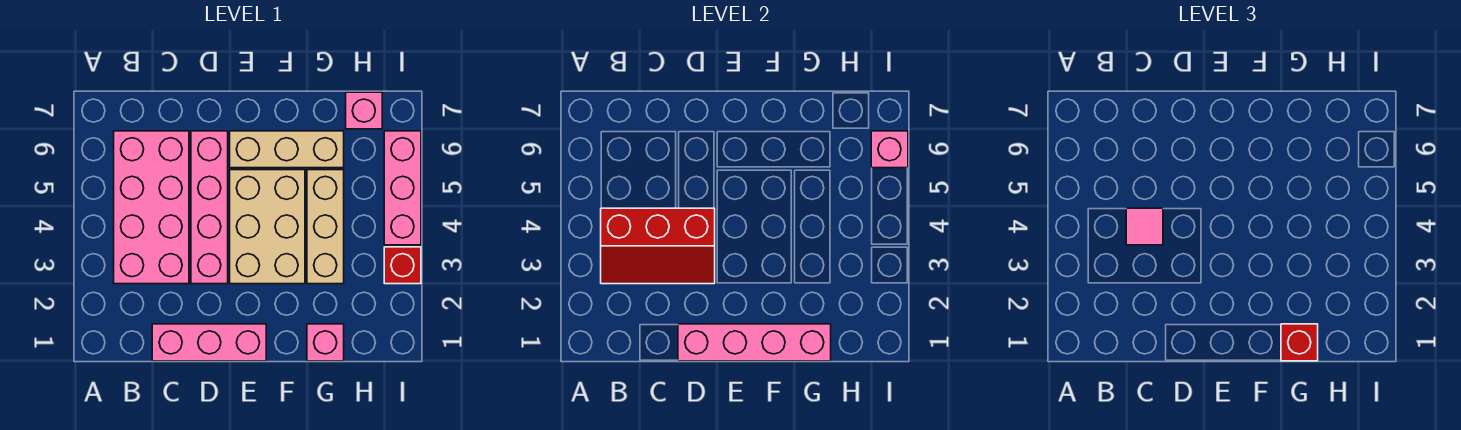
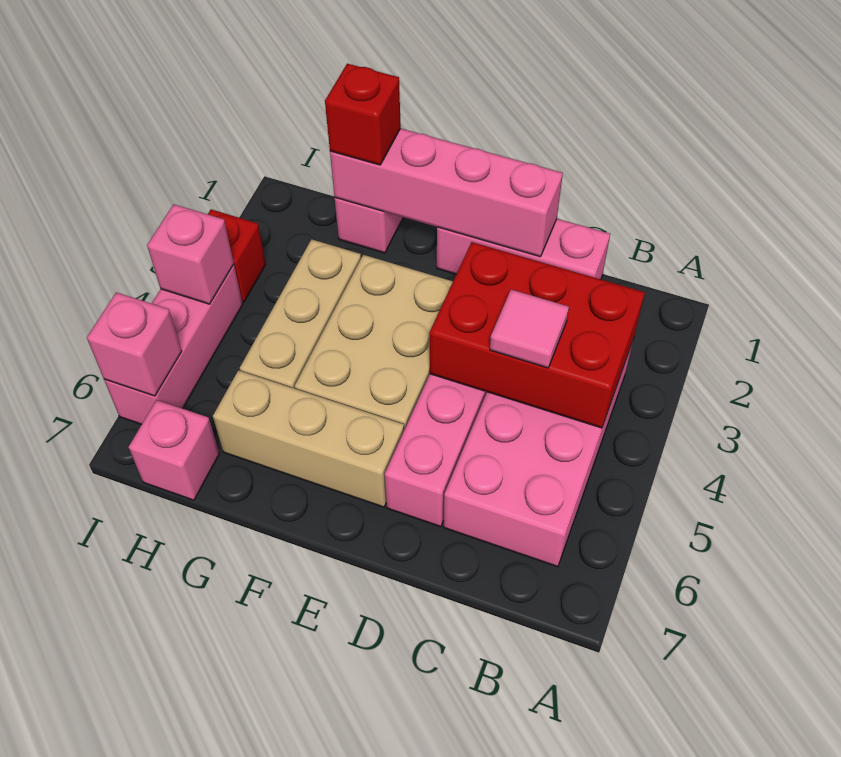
red 2x3 slope [601,208,715,284] -> red 2x3 brick [430,242,645,428]
none -> pink 1x1 brick [147,204,234,304]

